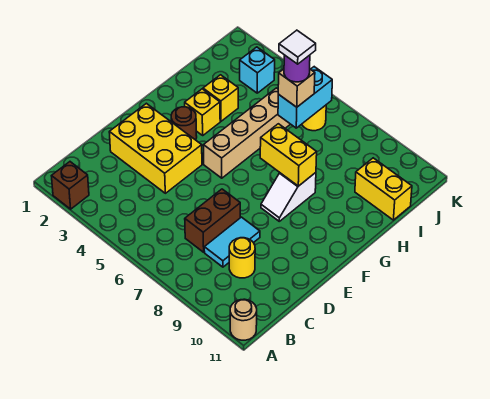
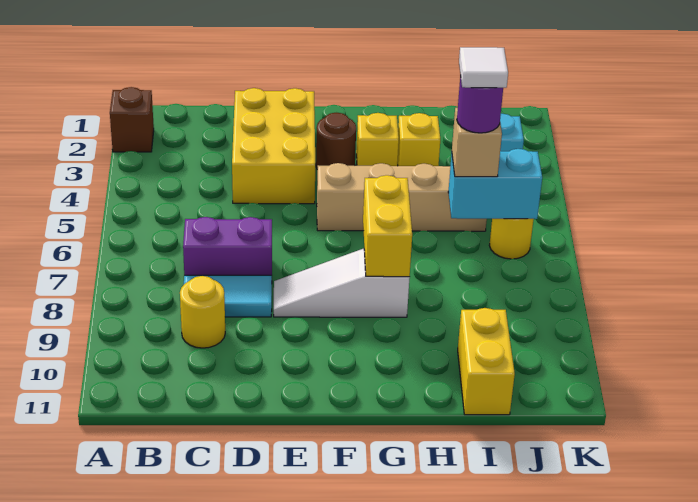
tan 1x1 round brick [230,299,257,340] -> none
brown 1x2 brick [185,189,241,252] -> purple 1x2 brick [183,217,272,275]
white 1x2 slope [261,173,316,221] -> white 1x3 slope [274,249,410,317]

